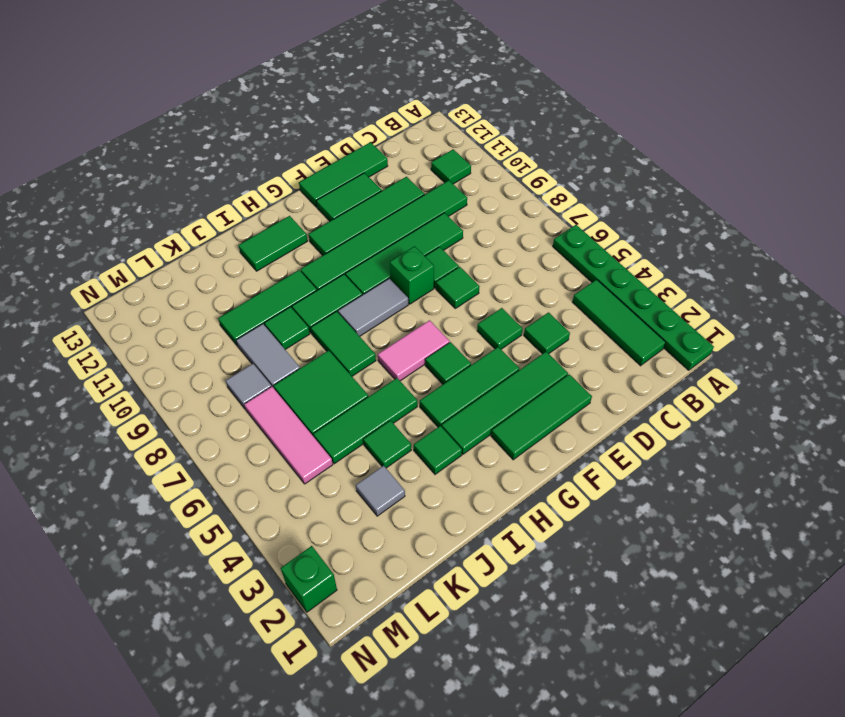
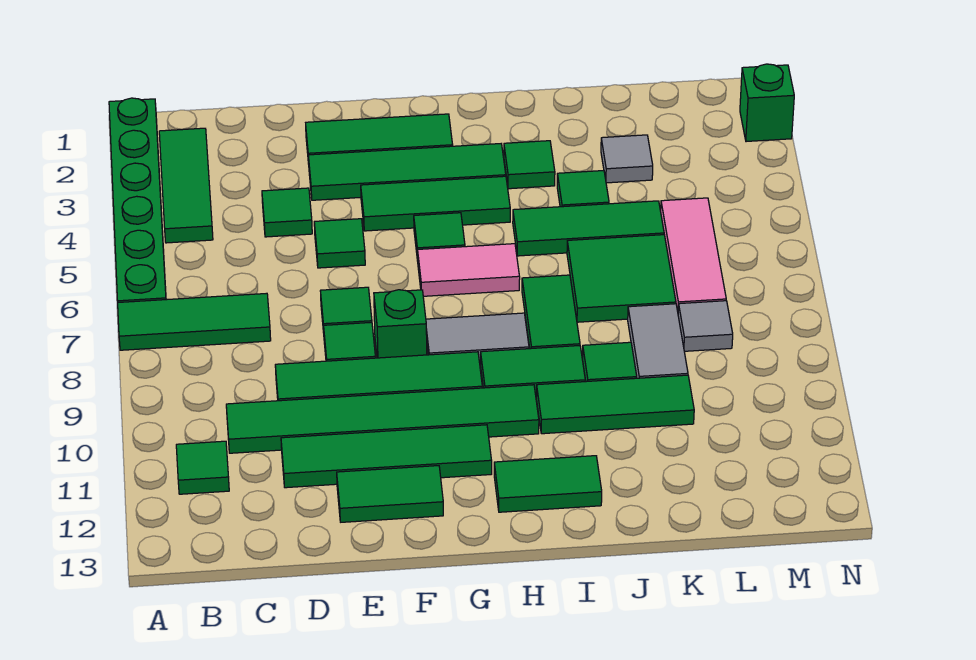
green 1x3 tile [299,142,388,207] -> green 1x3 tile moved to [118,293,271,350]

